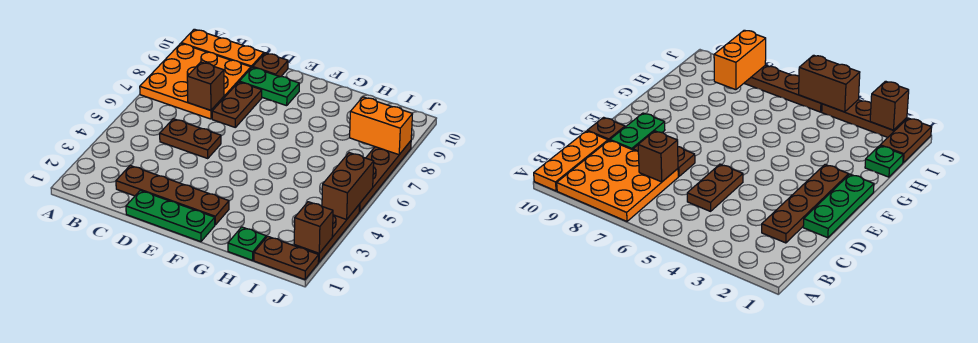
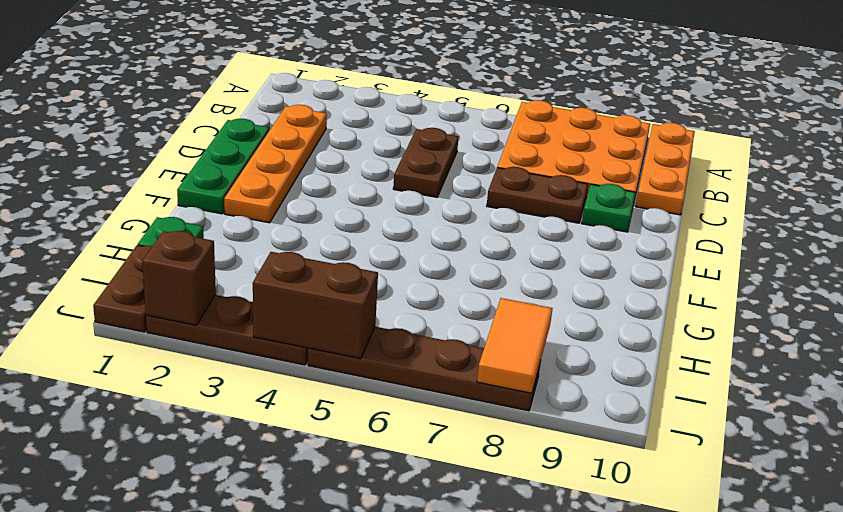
brown 1x4 plate [116,166,229,225] -> orange 1x4 plate [224,105,327,223]
brown 1x1 brick [187,62,224,110] -> none
green 1x2 plate [239,67,299,106] -> green 1x1 plate [582,184,636,232]
brown 1x1 plate [253,53,288,77] -> none
orange 1x2 brick [350,97,412,155] -> orange 1x2 tile [477,298,553,393]

